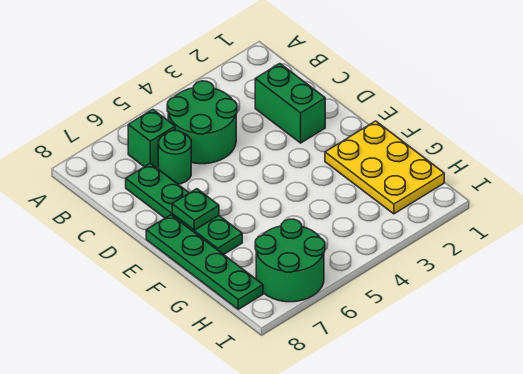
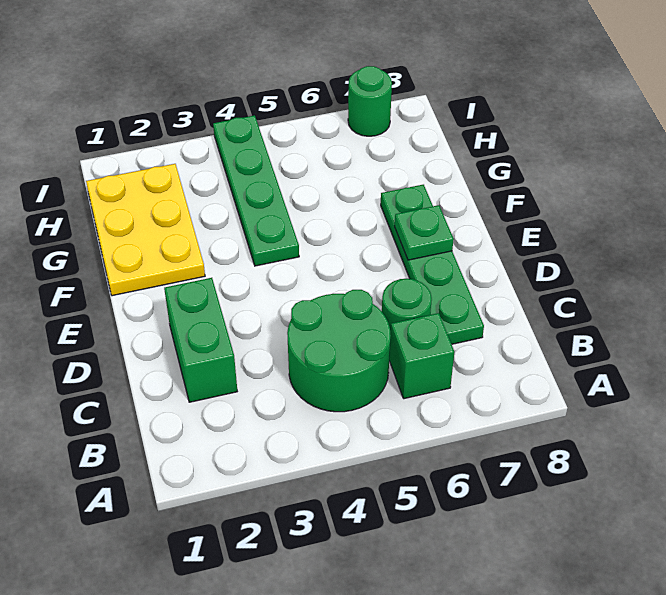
green 1x4 plate [146,215,263,309] -> green 1x4 plate moved to [213,115,299,266]
green 2x2 round brick [255,219,325,302] -> green 1x1 round brick [348,66,392,136]

